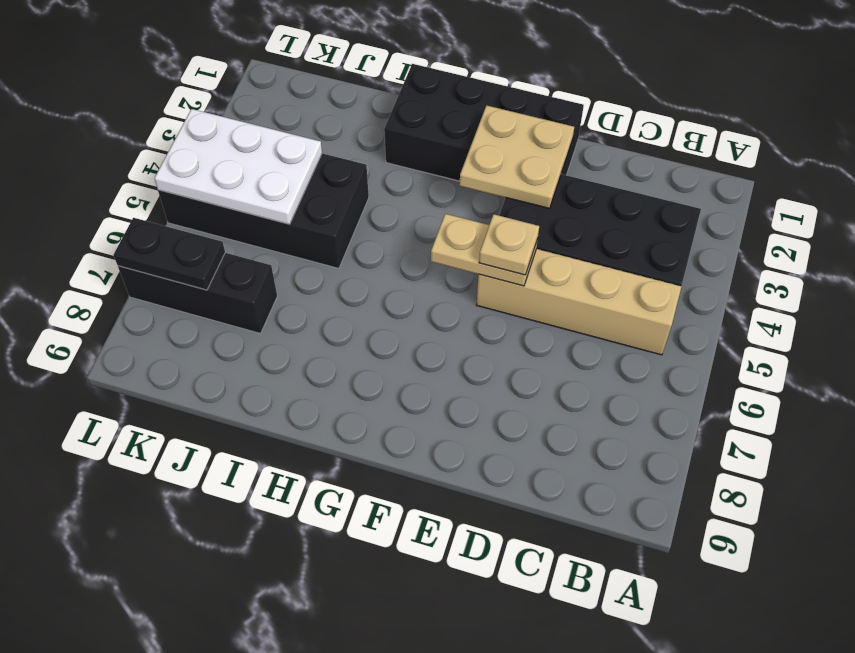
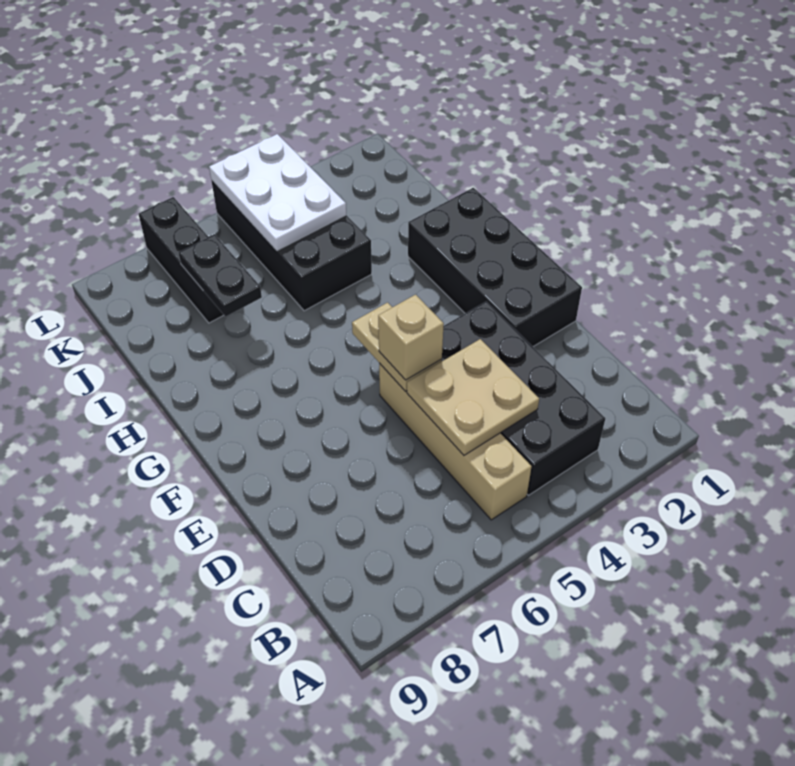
tan 2x2 plate [460,105,574,208] -> tan 2x2 plate moved to [407,339,539,455]
tan 1x1 plate [479,214,539,275] -> tan 1x1 brick [378,294,444,380]
black 1x2 plate [113,218,225,290] -> black 1x2 plate moved to [179,234,262,317]

